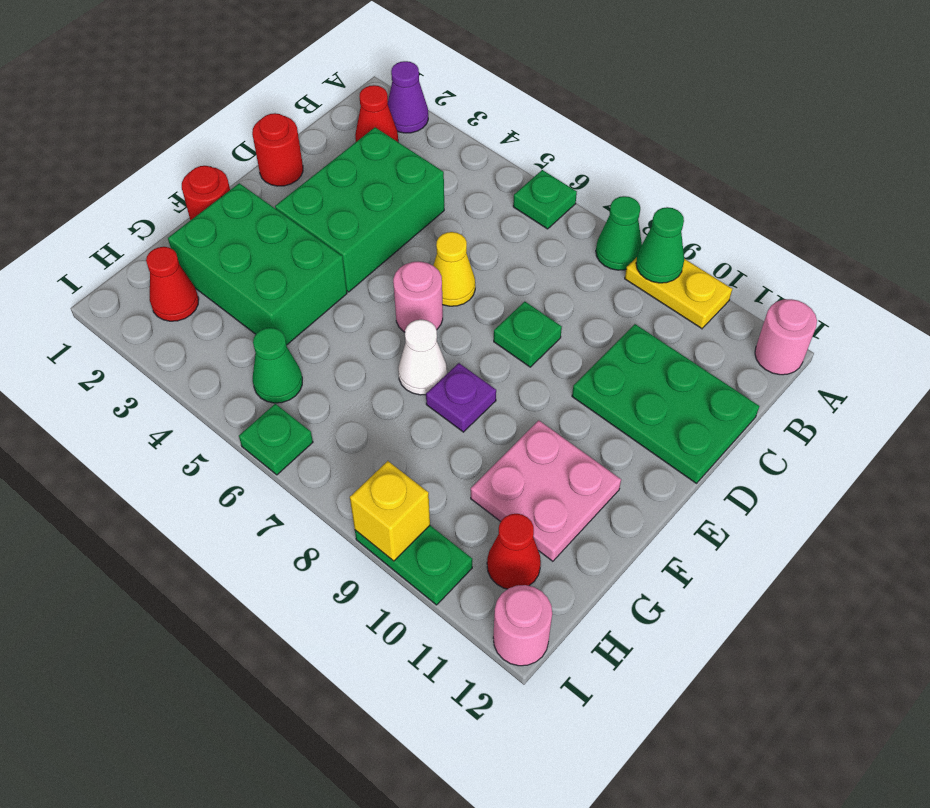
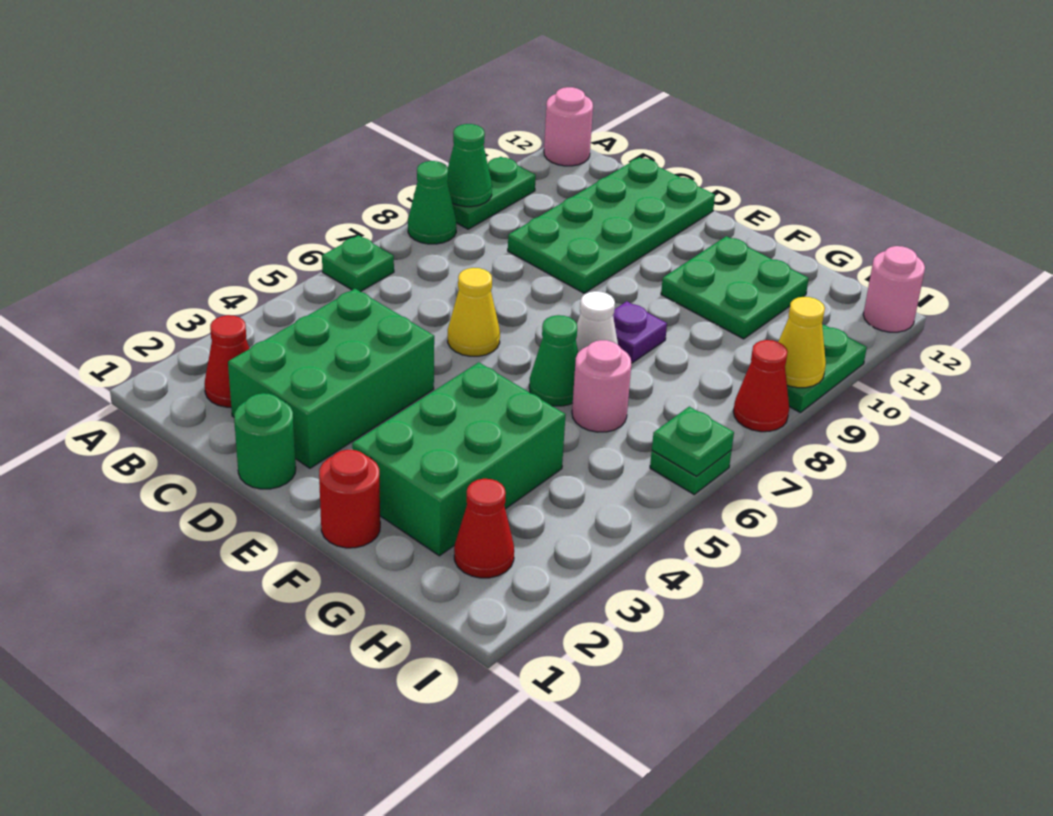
purple 1x1 cone [388,61,428,133] -> none
yellow 1x2 plate [625,257,732,329] -> green 1x2 plate [453,157,536,229]
green 2x3 brick [275,127,444,292] -> green 2x3 brick turned to [228,289,434,468]
green 2x3 plate [572,324,759,483] -> green 2x4 plate [508,157,715,293]
red 1x1 round brick [252,113,303,186] -> green 1x1 round brick [234,393,296,489]
green 1x1 plate [494,302,562,367] -> green 1x1 plate moved to [652,407,734,476]
pink 1x1 round brick [393,262,443,332] -> pink 1x1 round brick moved to [572,340,632,432]
pink 2x2 plate [471,420,621,561] -> green 2x2 plate [661,236,809,339]
green 1x1 cone [253,328,302,403] -> green 1x1 cone moved to [529,315,578,406]
red 1x1 cone [487,514,541,589] -> red 1x1 cone moved to [733,340,789,432]
yellow 1x1 brick [350,461,430,561] -> yellow 1x1 cone [779,297,826,388]

